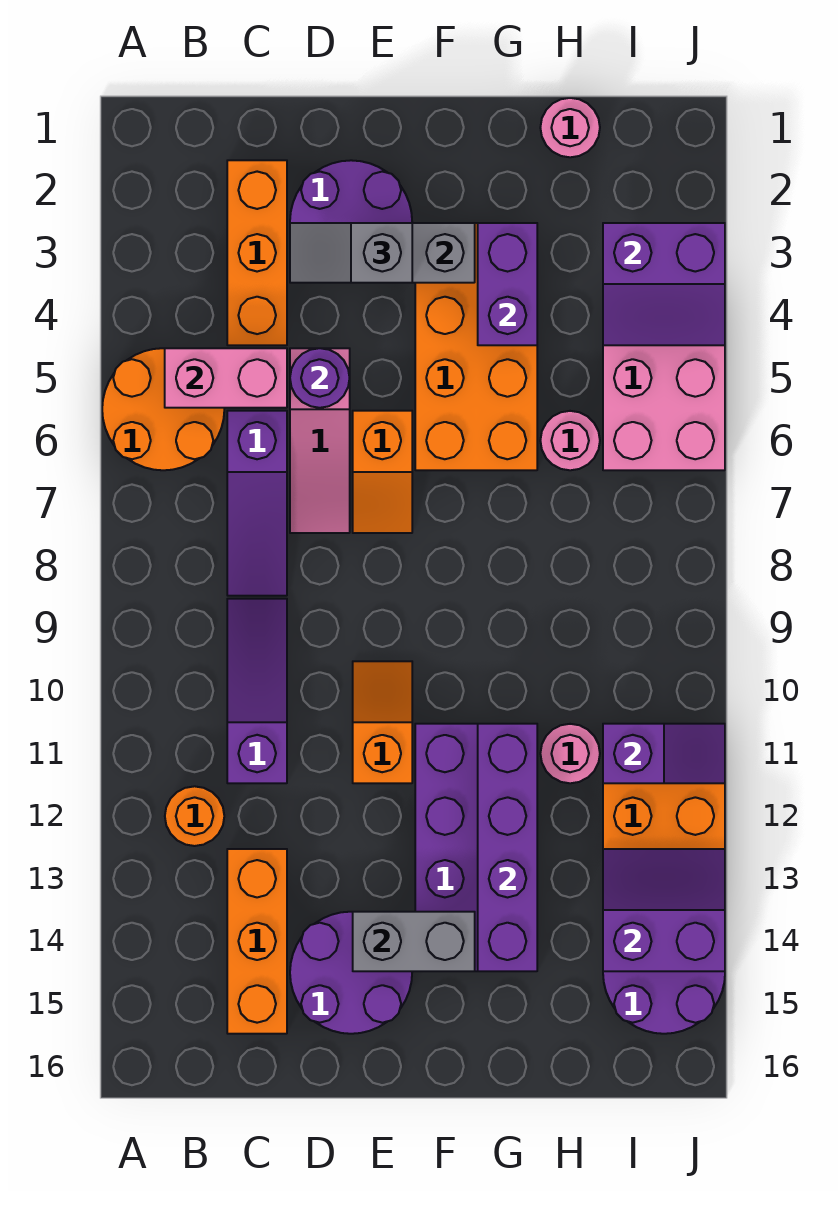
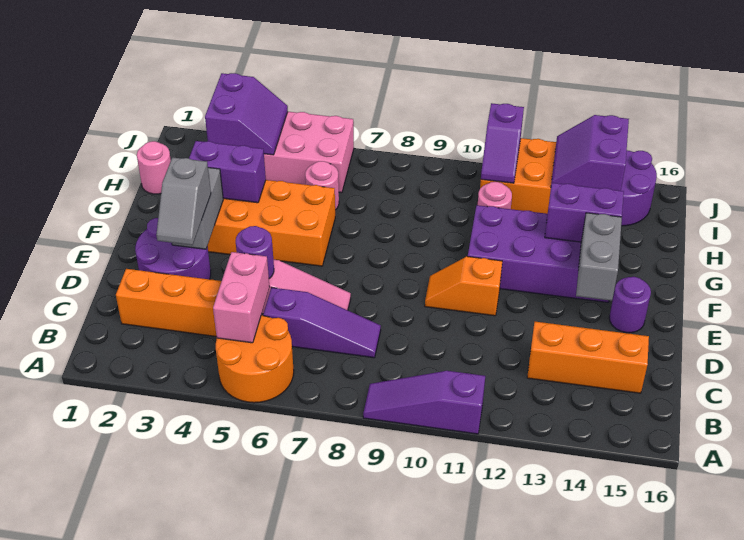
orange 1x1 round brick [165,786,224,846] -> none
purple 1x3 slope [227,599,287,783] -> purple 1x3 slope moved to [363,371,485,434]
purple 2x2 round brick [290,912,412,1034] -> purple 1x1 round brick [609,277,651,333]
orange 1x2 slope [353,411,412,533] -> none
purple 1x4 brick [478,724,537,971] -> purple 1x2 brick [545,183,624,242]
purple 1x2 slope [603,724,725,783] -> purple 1x2 slope turned to [481,103,524,183]

